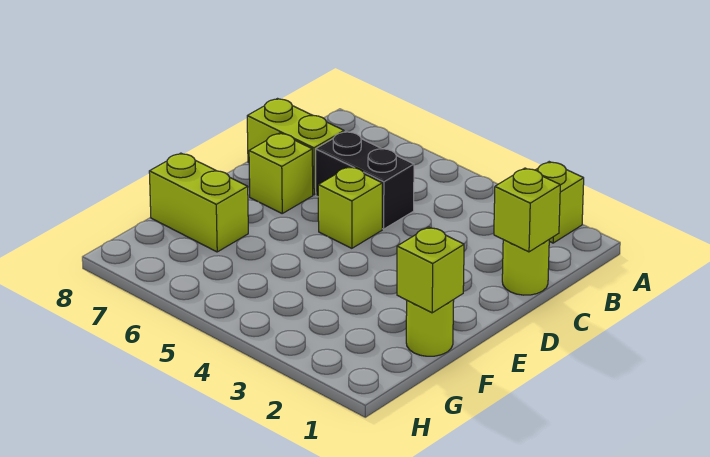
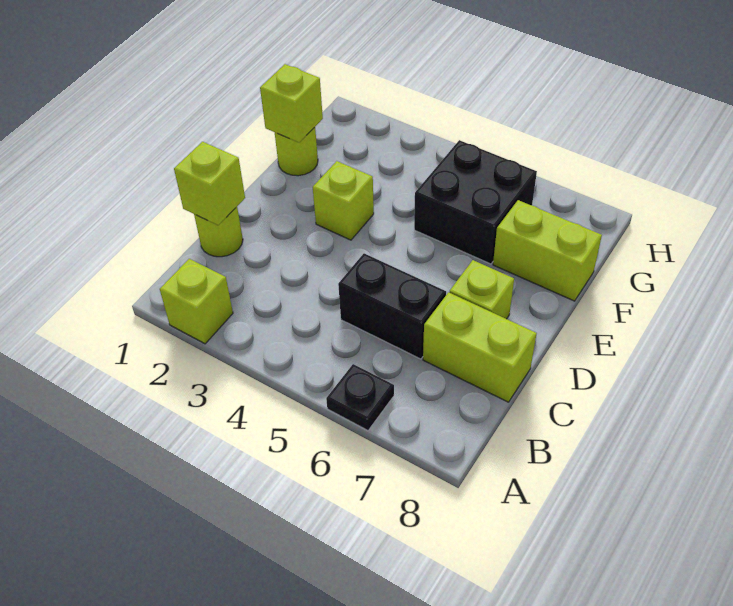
none -> black 1x1 plate [326,364,394,430]
lime 1x1 brick [318,167,382,248] -> lime 1x1 brick moved to [313,161,374,240]
none -> black 2x2 brick [414,140,537,264]

